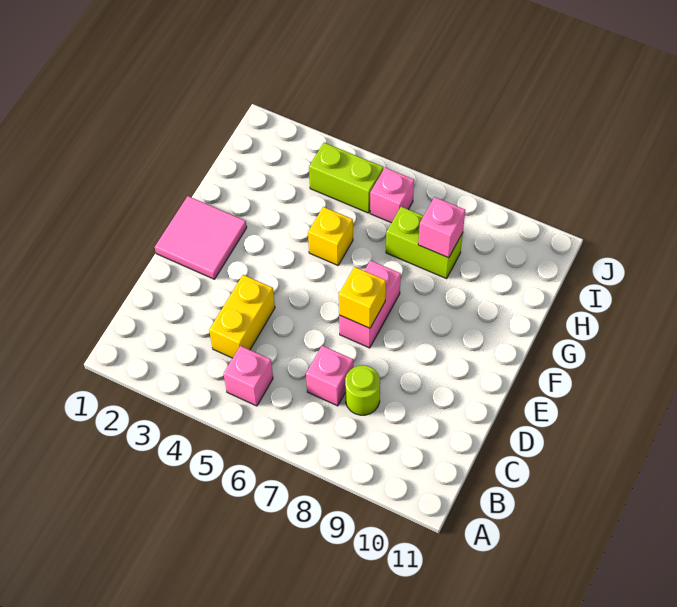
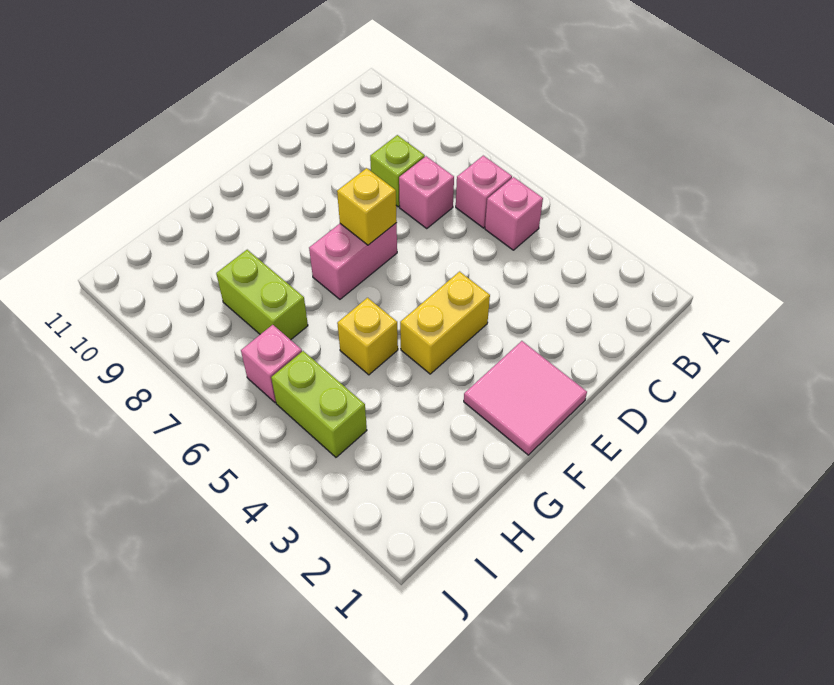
yellow 1x2 brick [209,275,275,358] -> yellow 1x2 brick moved to [400,272,490,374]
lime 1x1 round brick [345,365,380,415] -> lime 1x1 brick [370,135,425,207]
pink 1x1 brick [418,197,465,258] -> pink 1x1 brick moved to [456,156,512,228]

